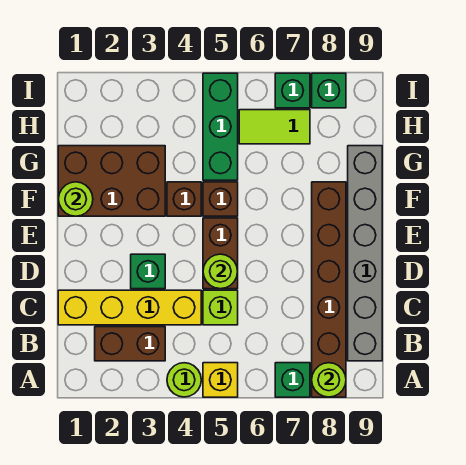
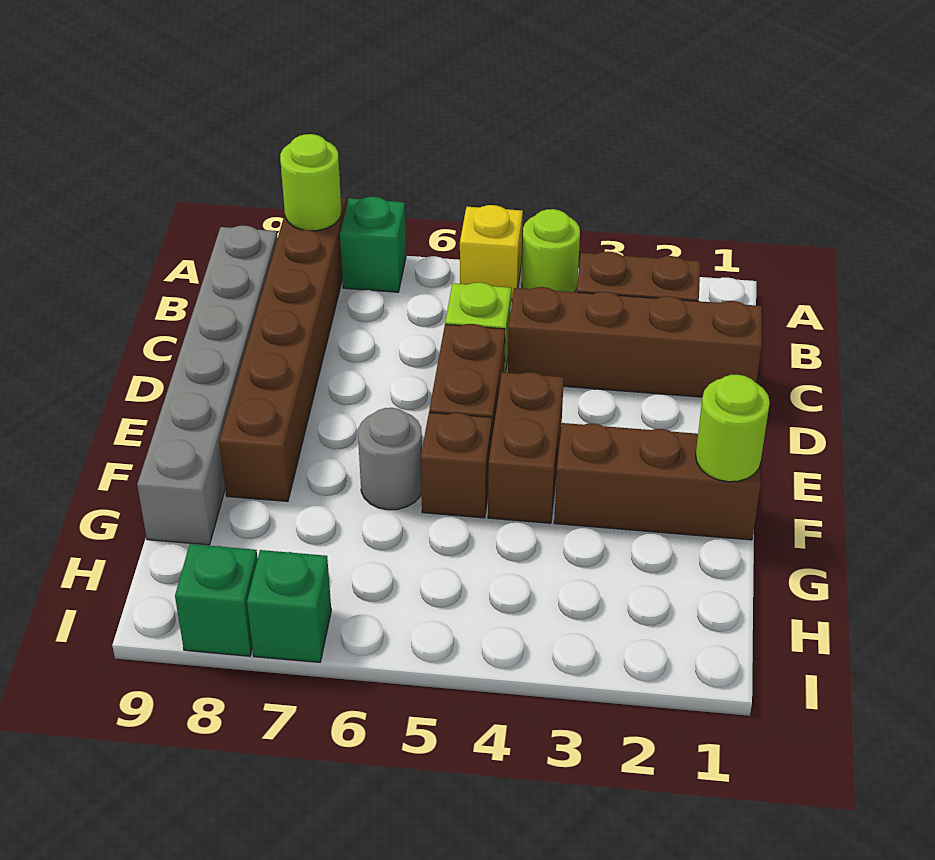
yellow 1x4 brick [58,290,201,325] -> brown 1x4 brick [508,287,762,397]
green 1x1 brick [131,254,165,289] -> none
lime 1x1 round brick [203,254,238,289] -> none
brown 2x3 brick [58,146,165,216] -> brown 1x3 brick [554,423,761,540]
brown 1x1 brick [167,182,201,216] -> brown 1x2 brick [488,372,564,523]
none -> grey 1x1 round brick [358,408,422,510]
green 1x3 brick [203,73,238,180] -> none
lime 1x2 tile [239,110,310,144] -> none

